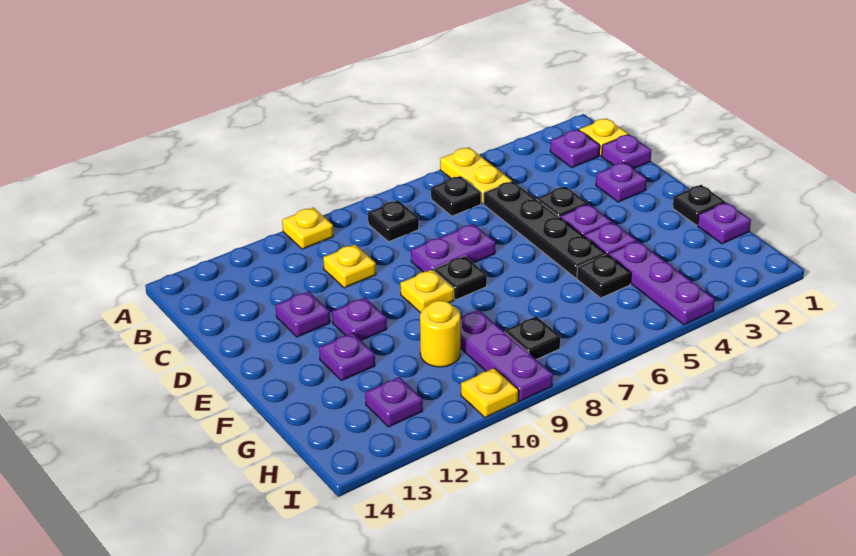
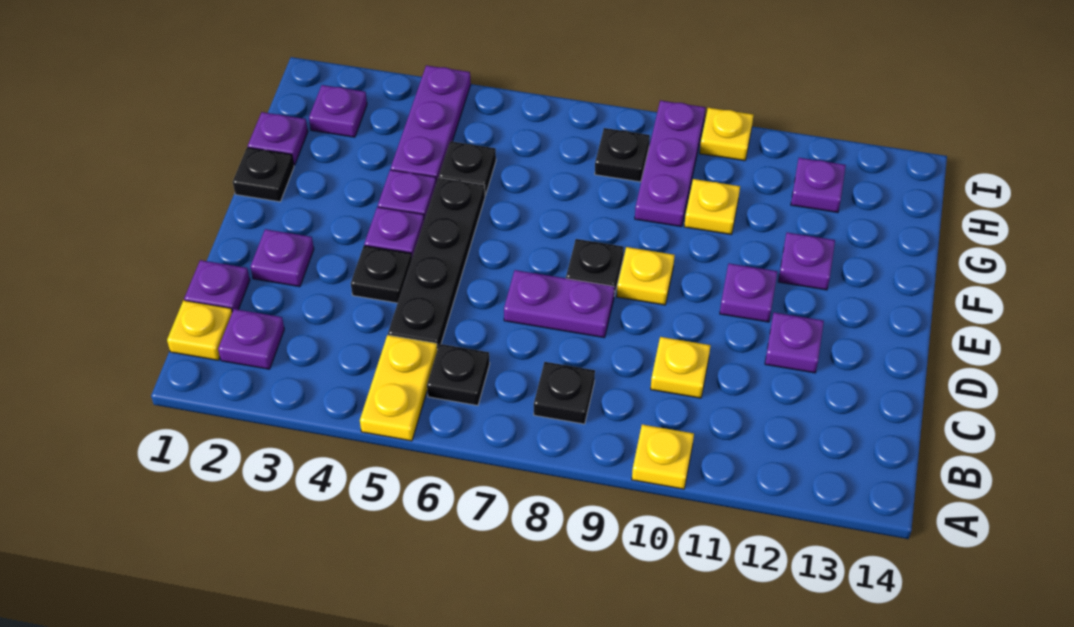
yellow 1x1 round brick [420,300,460,367] -> yellow 1x1 plate [684,179,740,235]
none -> purple 1x1 plate [309,85,367,137]

